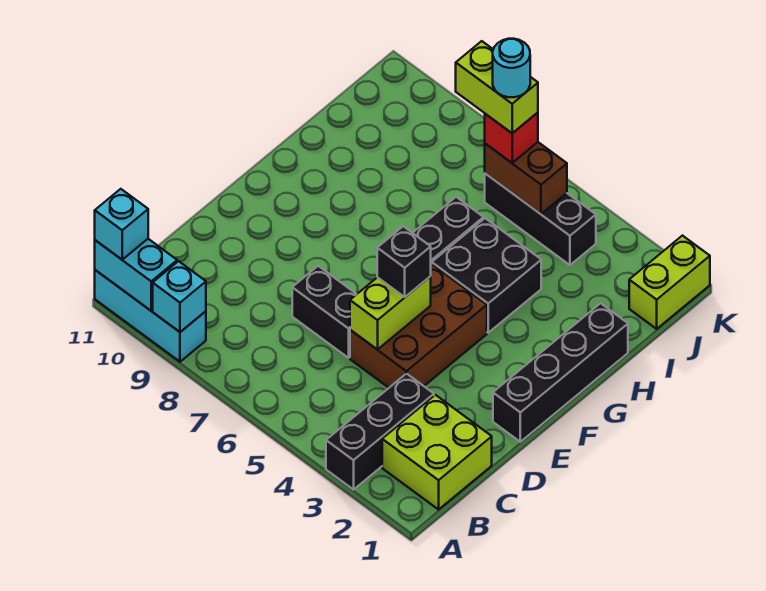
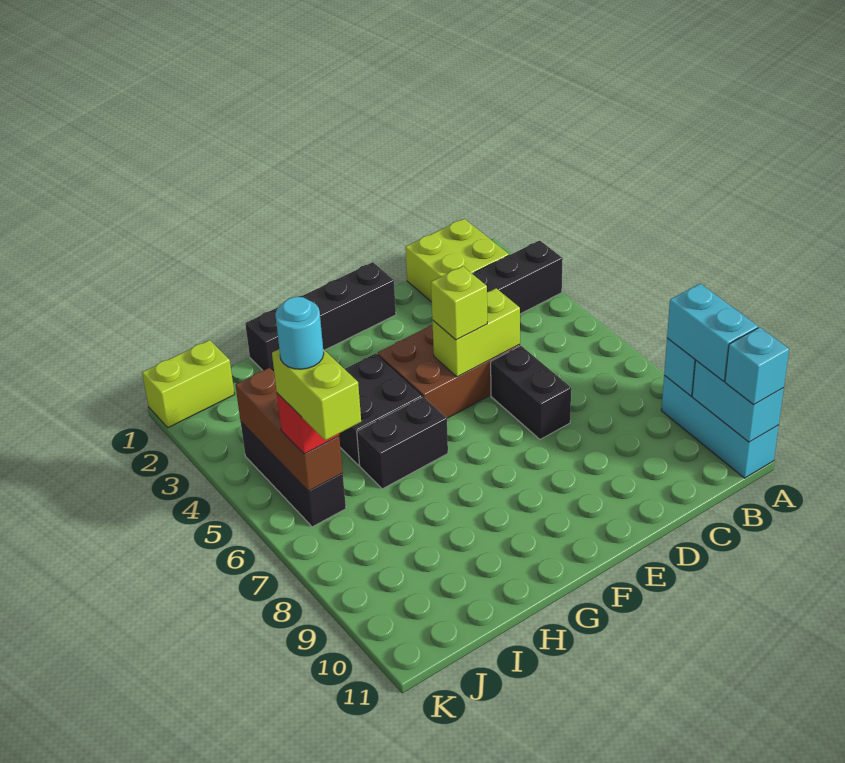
none -> cyan 1x2 brick [667,284,758,381]
black 1x1 brick [377,226,431,297] -> lime 1x1 brick [431,266,487,340]
brown 1x2 brick [485,142,567,214] -> brown 1x3 brick [235,368,343,491]

